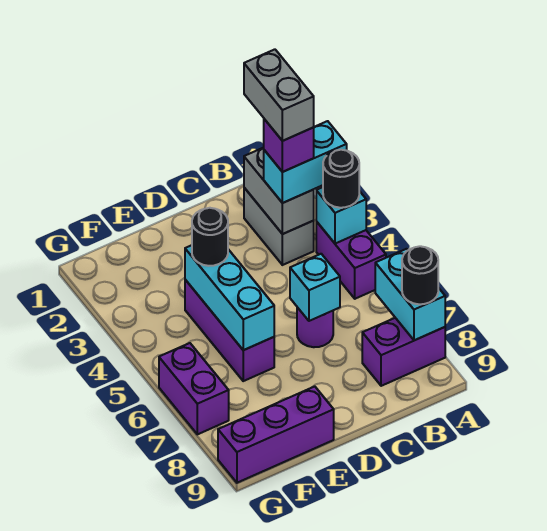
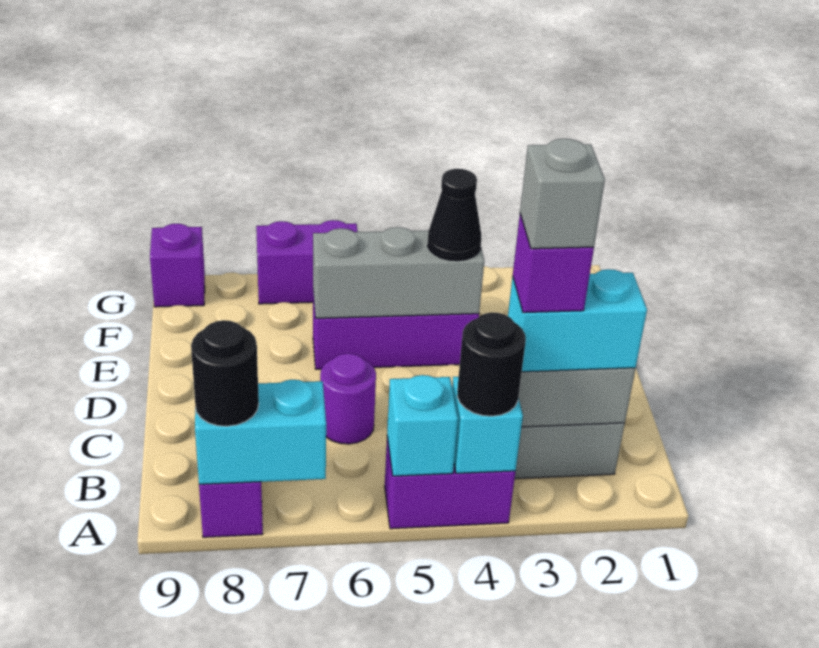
cyan 1x2 brick [264,121,347,203] -> cyan 1x2 brick turned to [508,269,647,372]
grey 1x2 brick [244,49,314,141] -> grey 1x1 brick [520,139,605,249]
cyan 1x1 brick [290,254,340,321] -> cyan 1x1 brick moved to [387,375,458,476]
cyan 1x3 brick [185,245,274,350] -> grey 1x3 brick [313,227,484,318]
black 1x1 round brick [192,208,228,266] -> black 1x1 cone [428,169,481,261]
purple 1x3 brick [218,386,334,483] -> purple 1x1 brick [150,224,205,307]

